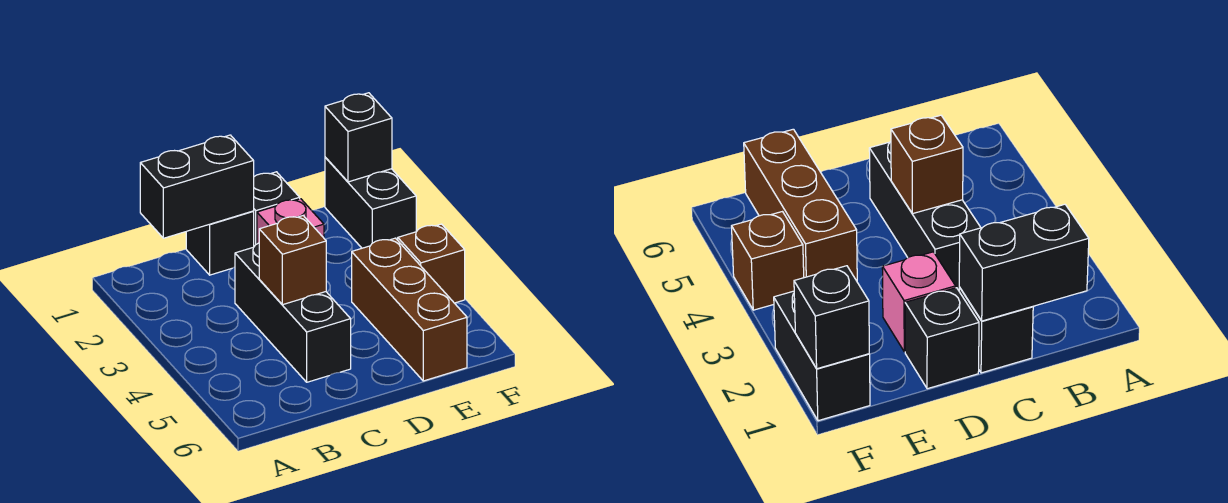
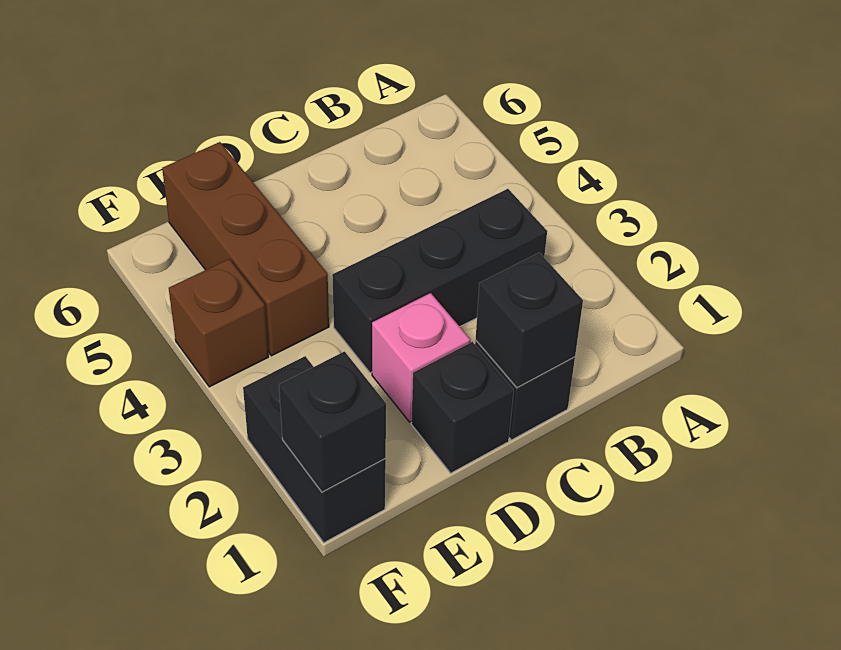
black 1x2 brick [140,135,254,238] -> black 1x1 brick [475,253,583,388]
black 1x3 brick [235,243,351,382] -> black 1x3 brick turned to [332,189,547,373]
brown 1x1 brick [259,216,326,305] -> none

